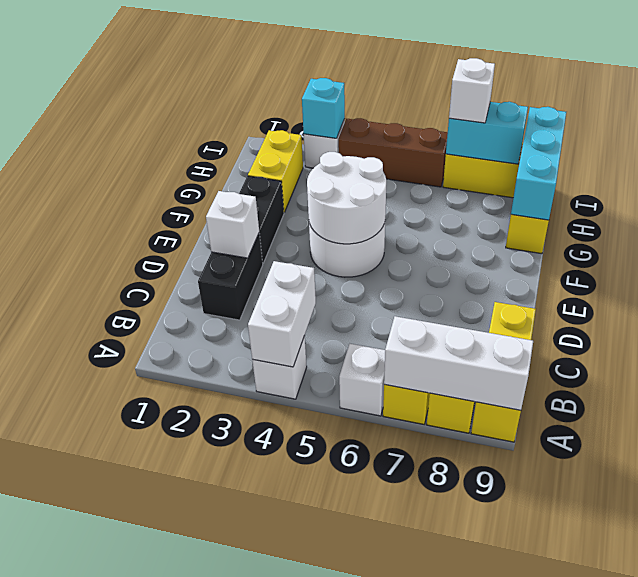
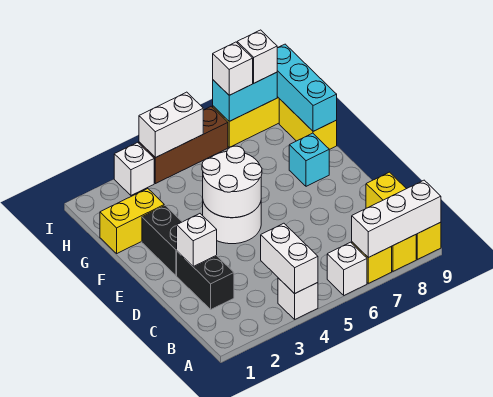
yellow 1x2 brick [248,130,303,212] -> yellow 1x2 brick turned to [100,189,164,253]
cyan 1x1 brick [302,78,345,138] -> cyan 1x1 brick moved to [289,133,329,186]
none -> white 1x2 brick [139,92,203,158]
none -> white 1x1 brick [237,30,277,83]

